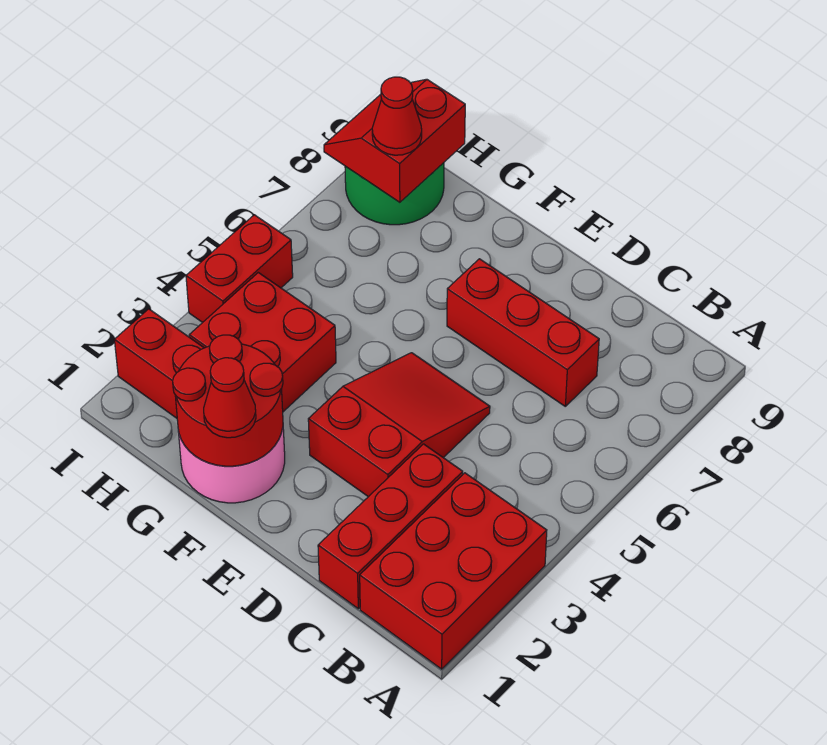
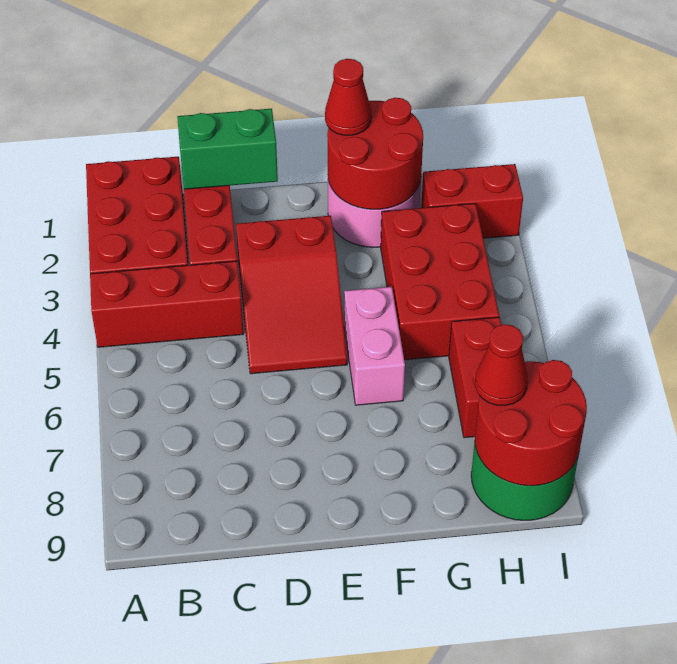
none -> green 1x2 brick [177,109,278,189]
red 1x3 brick [447,259,599,406] -> red 1x3 brick moved to [90,261,244,347]
none -> pink 1x2 brick [344,287,405,405]
red 2x2 brick [189,273,336,412] -> red 2x3 brick [381,203,499,360]
red 2x2 slope [324,79,465,202] -> red 2x2 round brick [475,360,587,486]
red 1x2 brick [186,215,293,322] -> red 1x2 brick moved to [449,317,501,438]

